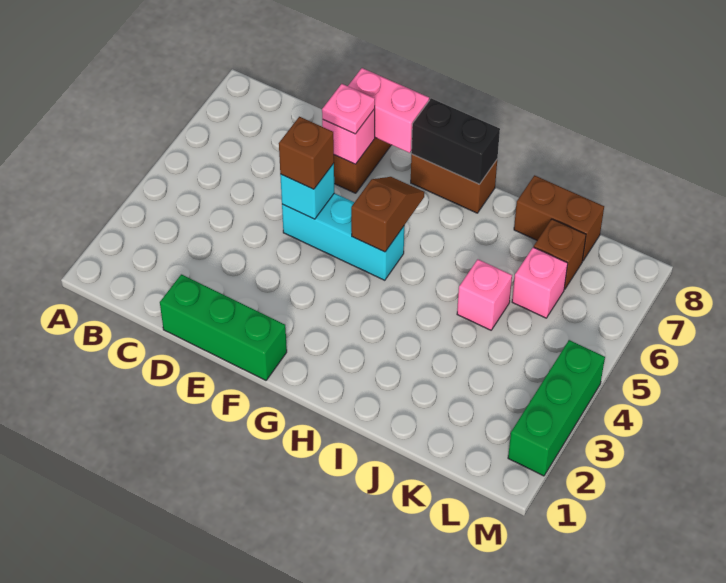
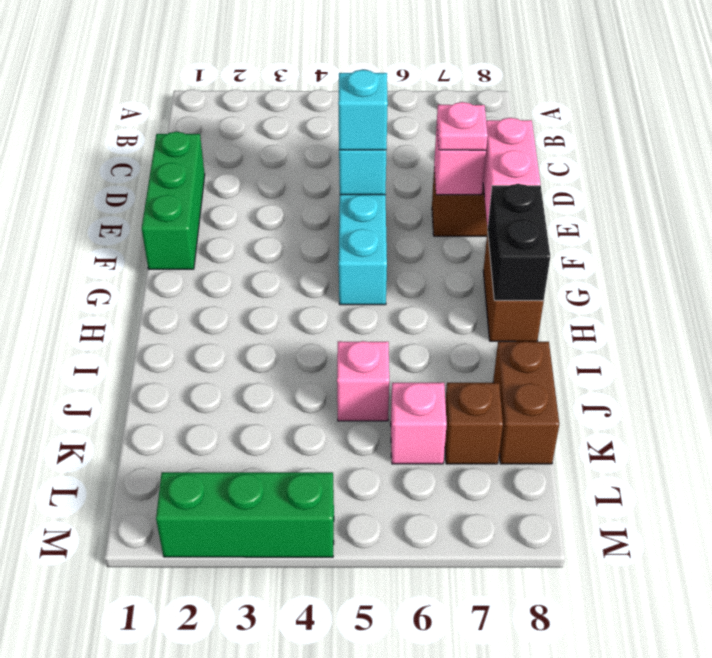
brown 1x1 brick [279,117,334,189] -> cyan 1x1 brick [338,70,388,150]
brown 1x2 slope [351,177,424,252] -> none

